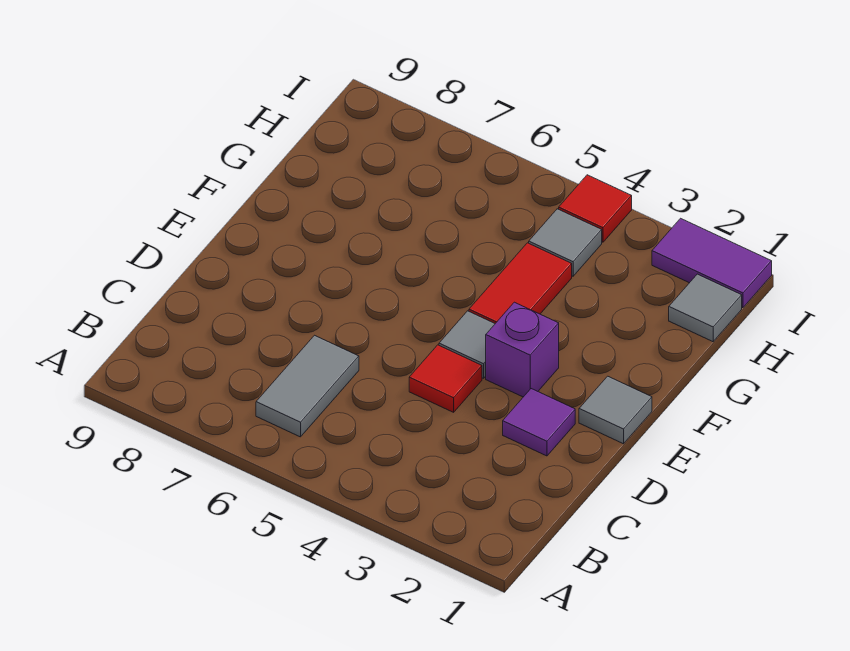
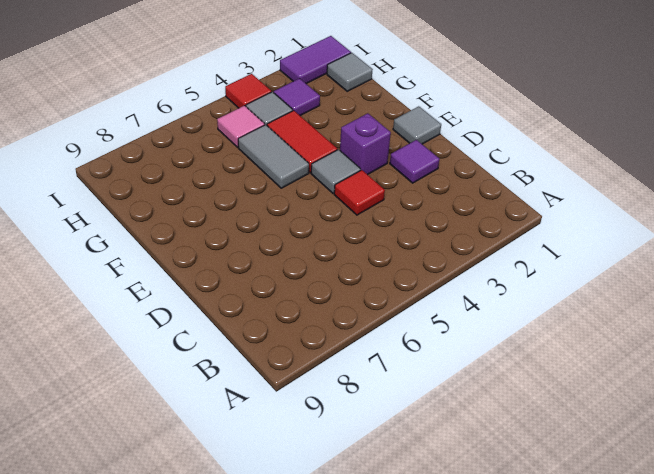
grey 1x2 tile [256,335,359,437] -> grey 1x2 tile moved to [238,125,309,188]
none -> purple 1x1 tile [274,78,320,116]
none -> pink 1x1 tile [217,106,265,147]

